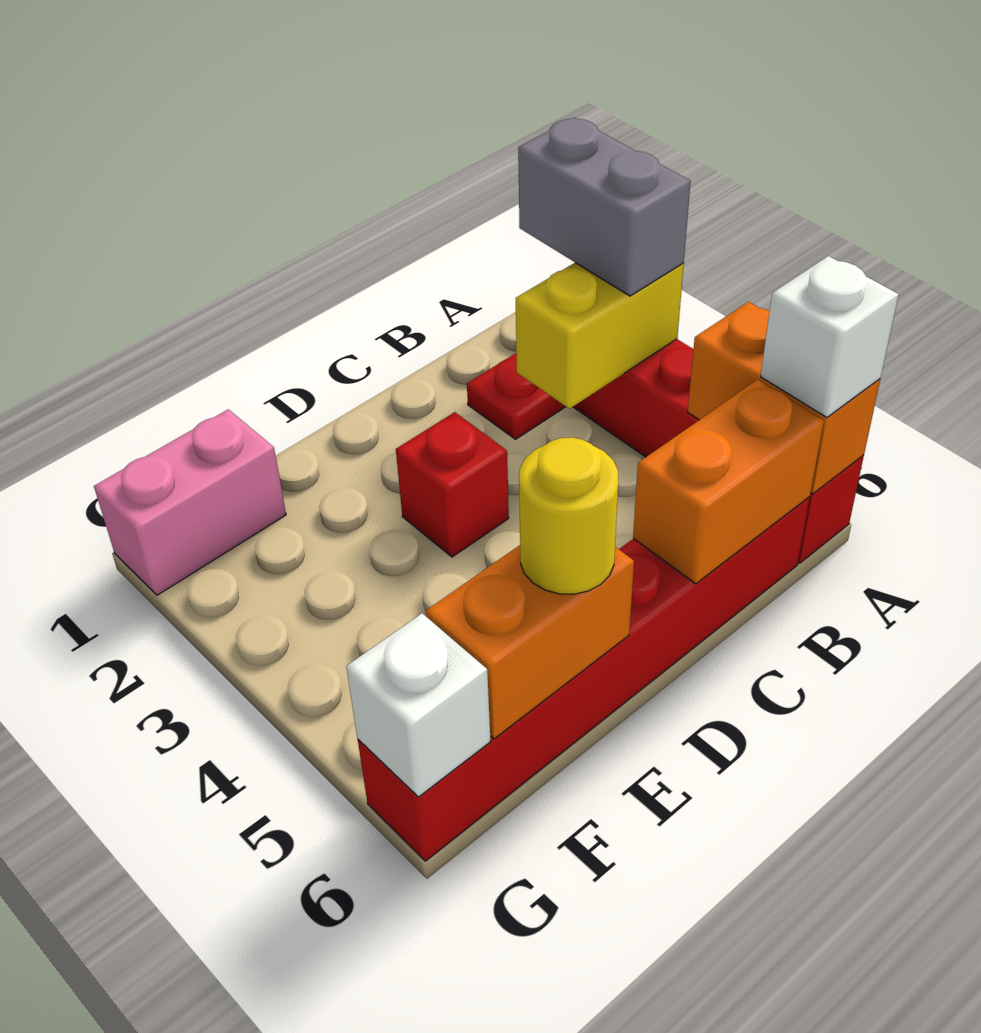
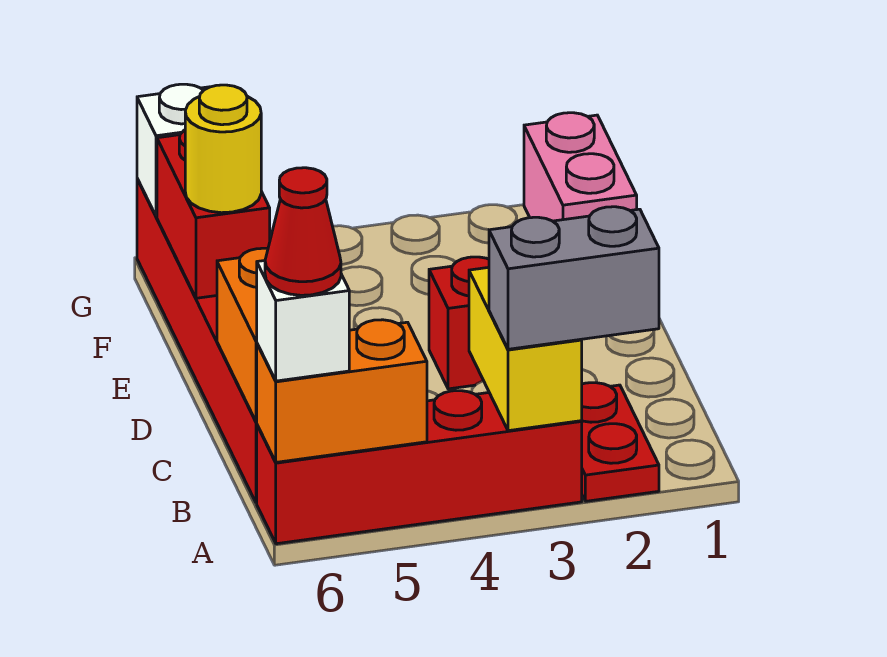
none -> red 1x1 cone [265,168,341,295]
orange 1x2 brick [426,545,634,739] -> red 1x2 brick [157,130,270,298]

